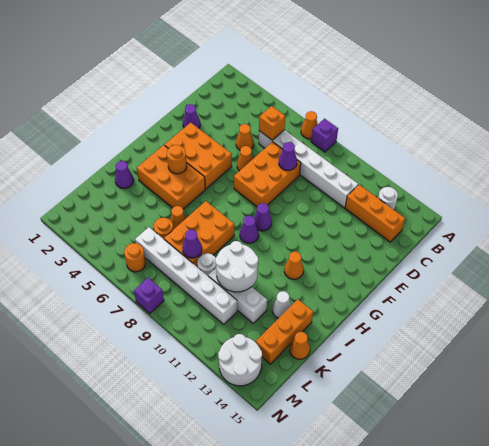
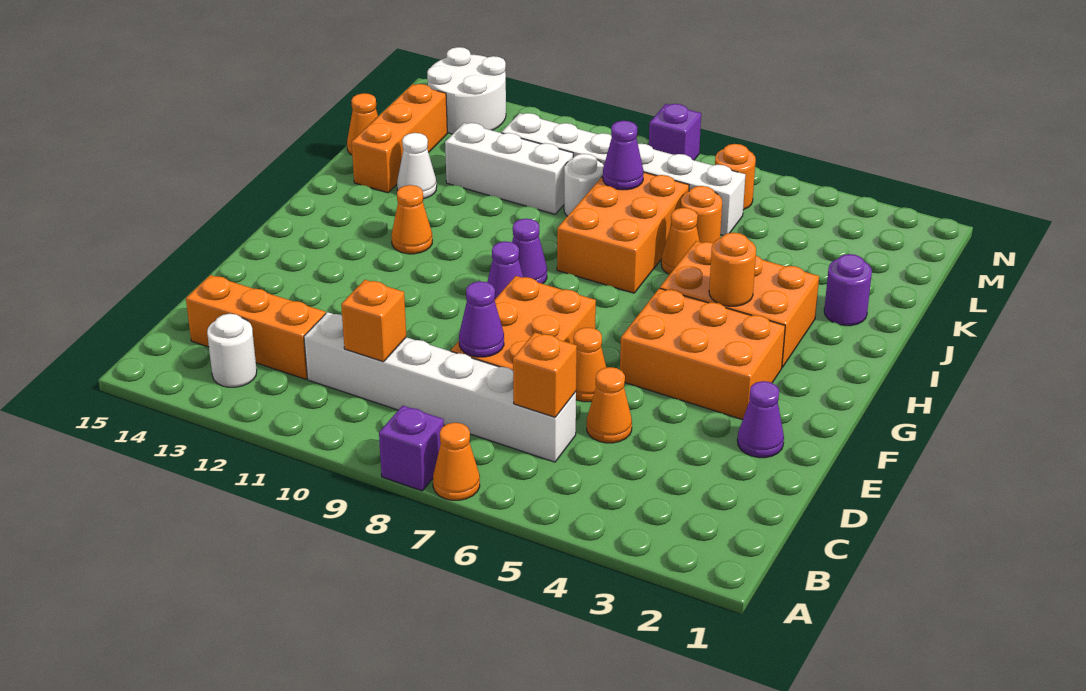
none -> orange 1x1 brick [341,280,406,362]
purple 1x1 cone [115,161,134,189] -> purple 1x1 round brick [824,254,872,326]
white 2x2 round brick [215,241,258,292] -> none

